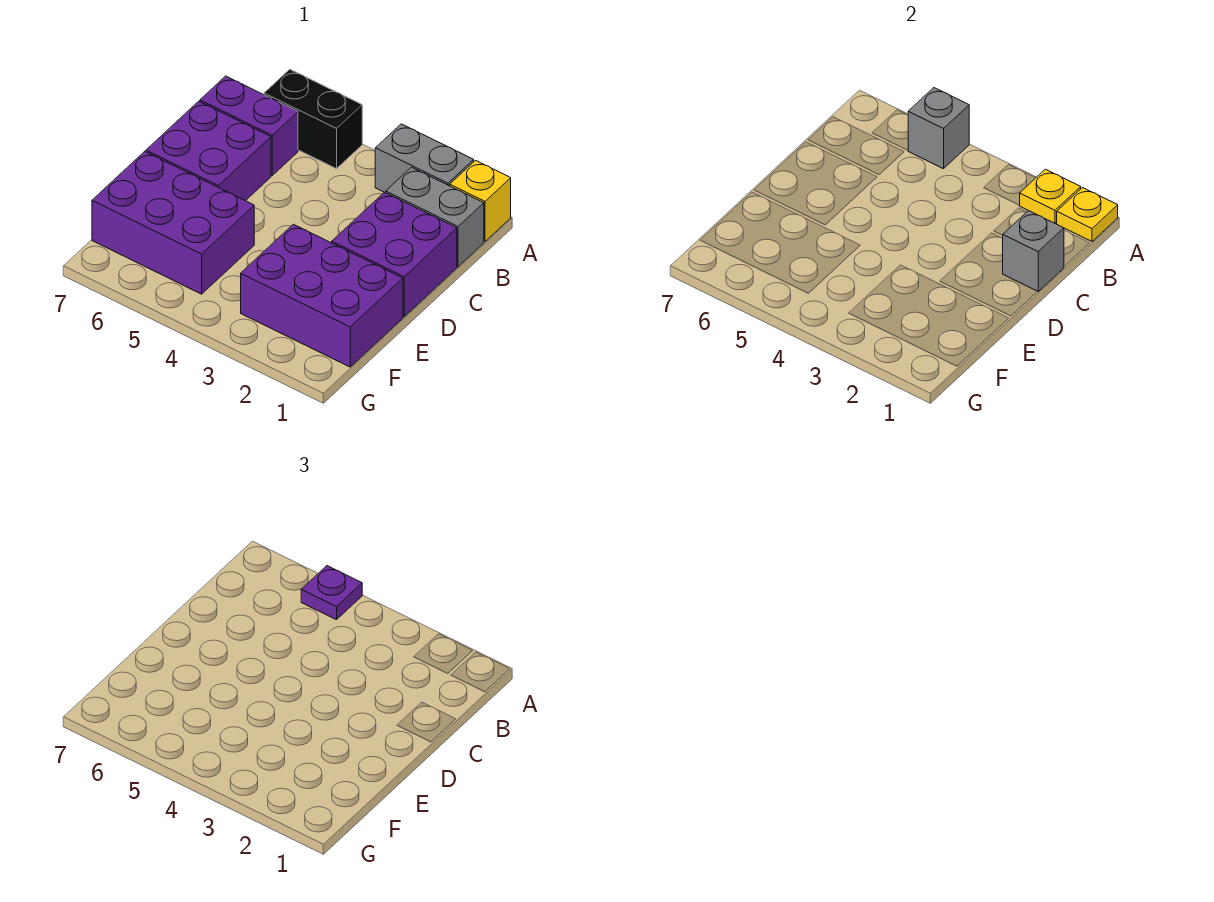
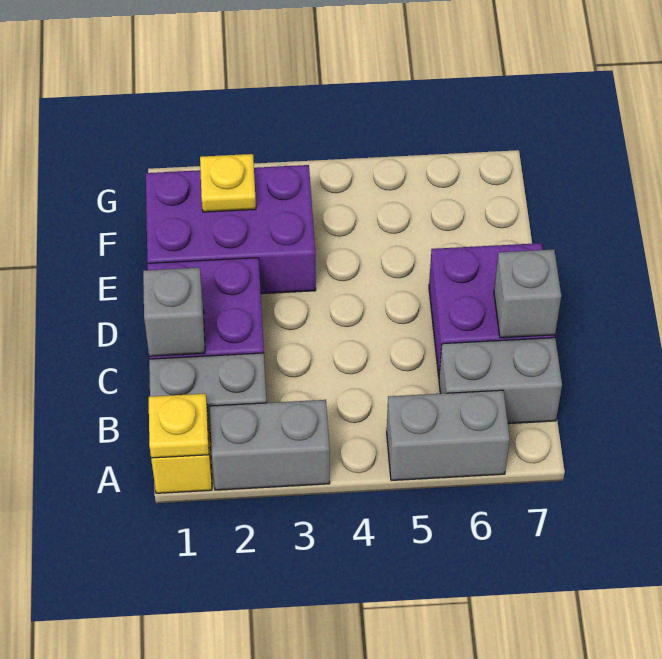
yellow 1x1 plate [1019,169,1081,223] -> yellow 1x1 plate moved to [200,154,256,212]
black 1x2 brick [264,69,362,169] -> grey 1x2 brick [387,390,510,480]
grey 1x1 brick [908,88,969,169] -> grey 1x1 brick moved to [494,249,561,338]
purple 1x1 plate [301,566,362,620] -> none
purple 1x2 brick [200,76,298,175] -> grey 1x2 brick [439,338,562,424]
purple 2x3 brick [92,151,254,294] -> none

